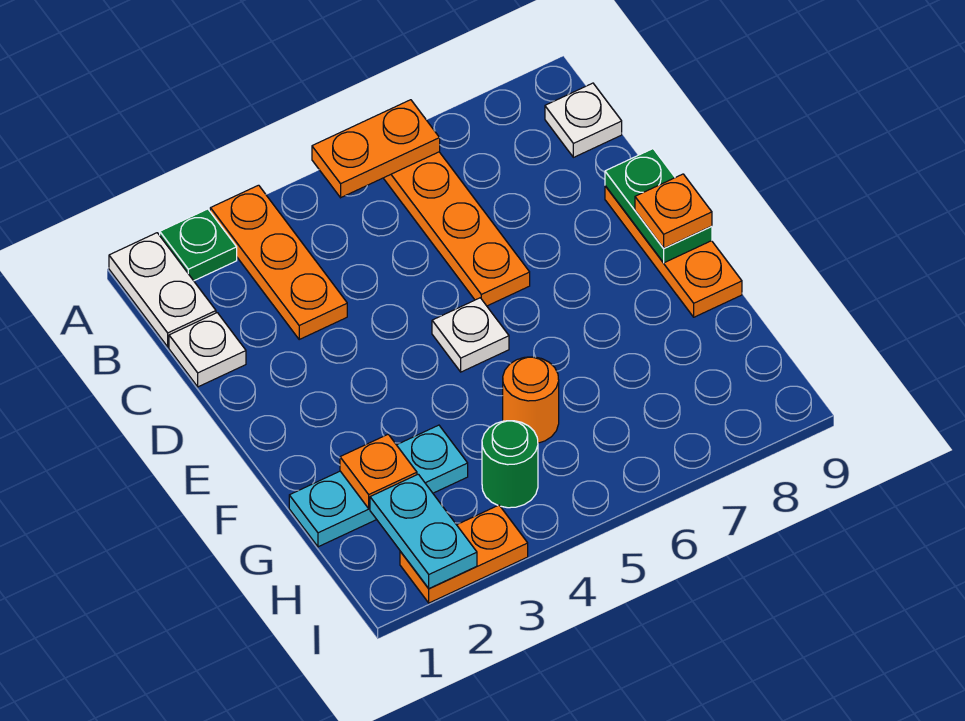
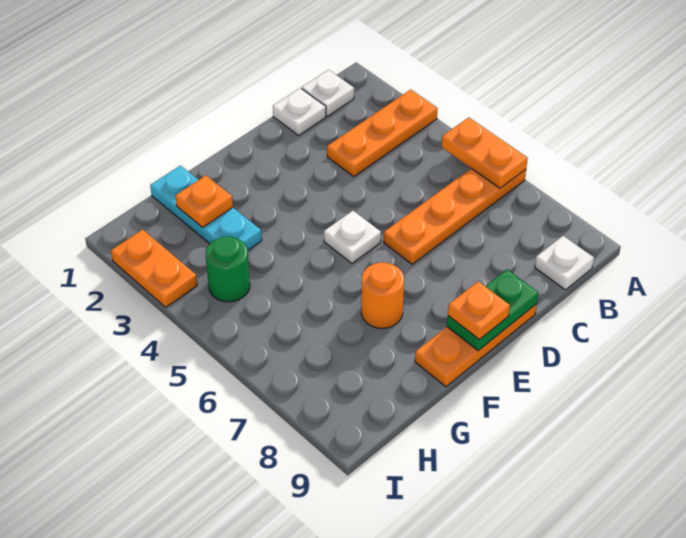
white 1x2 plate [109,233,216,347] -> white 1x1 plate [302,70,354,116]
green 1x1 plate [160,209,237,281] -> none
orange 1x1 round brick [503,357,559,443] -> orange 1x1 round brick moved to [361,262,404,328]
cyan 1x2 plate [370,474,477,588] -> none

